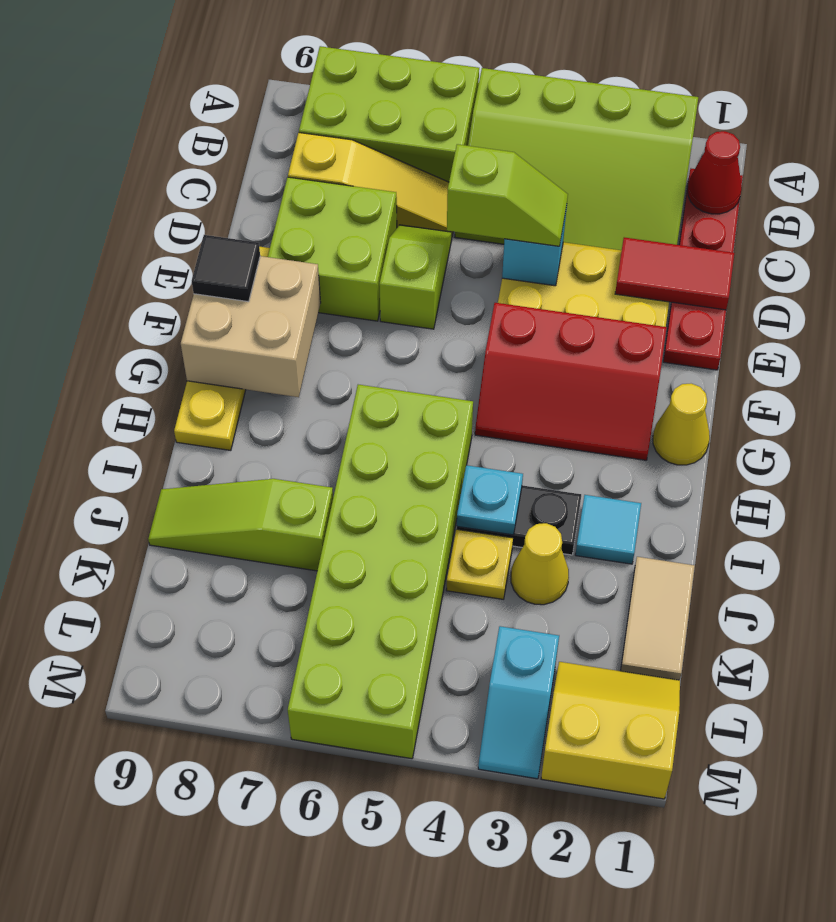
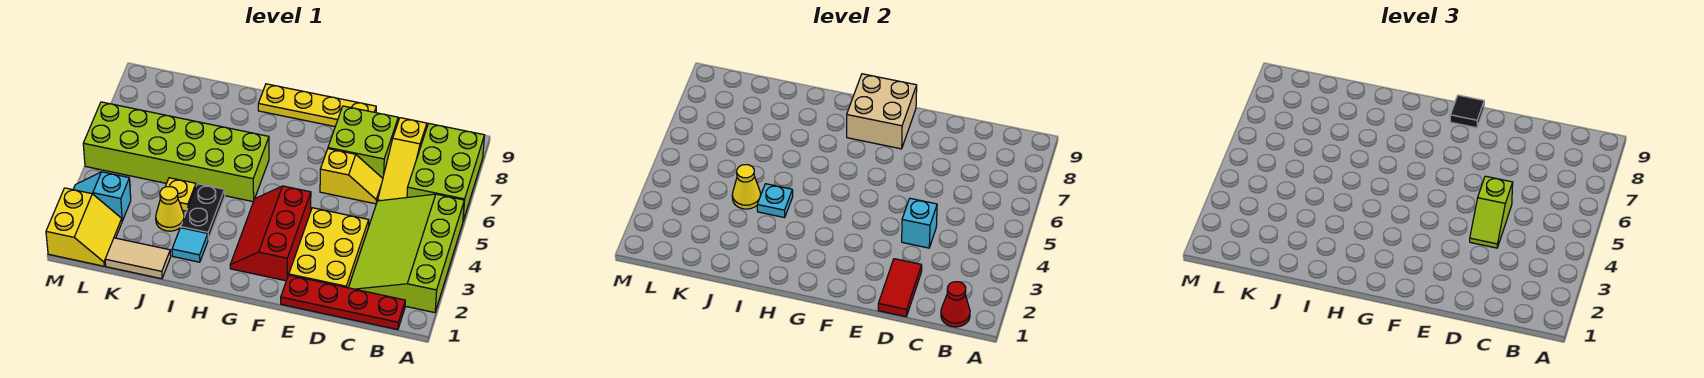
lime 1x2 slope [379,225,452,329] -> yellow 1x2 slope [320,149,383,204]
yellow 1x1 cone [653,384,710,465] -> yellow 1x1 cone moved to [732,165,761,209]
lime 1x3 slope [148,479,333,571] -> none

